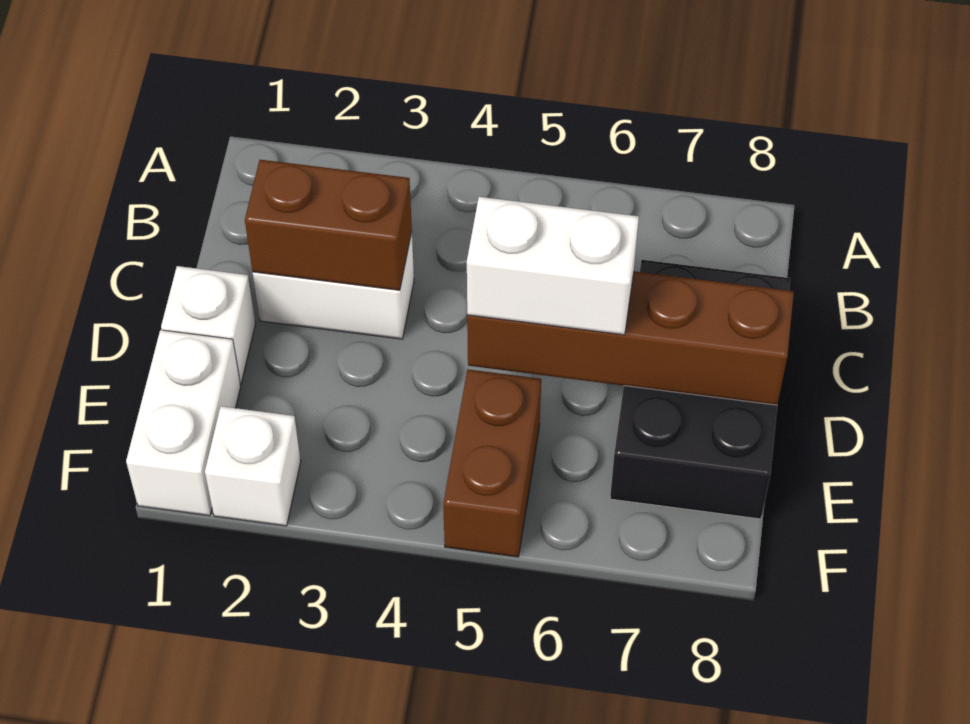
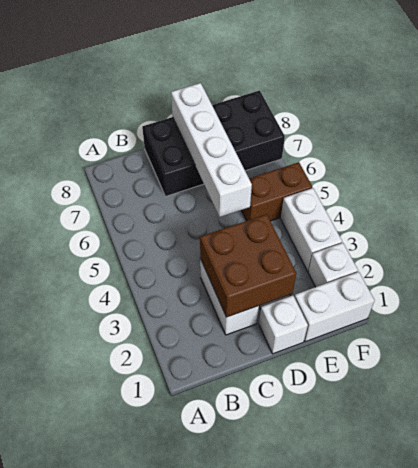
brown 1x2 brick [245,160,412,290] -> brown 2x2 brick [200,214,296,317]
black 2x3 brick [610,260,790,519] -> black 2x4 brick [142,90,285,197]
brown 1x4 brick [467,271,794,405] -> white 1x4 brick [171,83,252,217]
white 1x2 brick [467,197,639,335] -> white 1x2 brick moved to [281,188,342,271]

